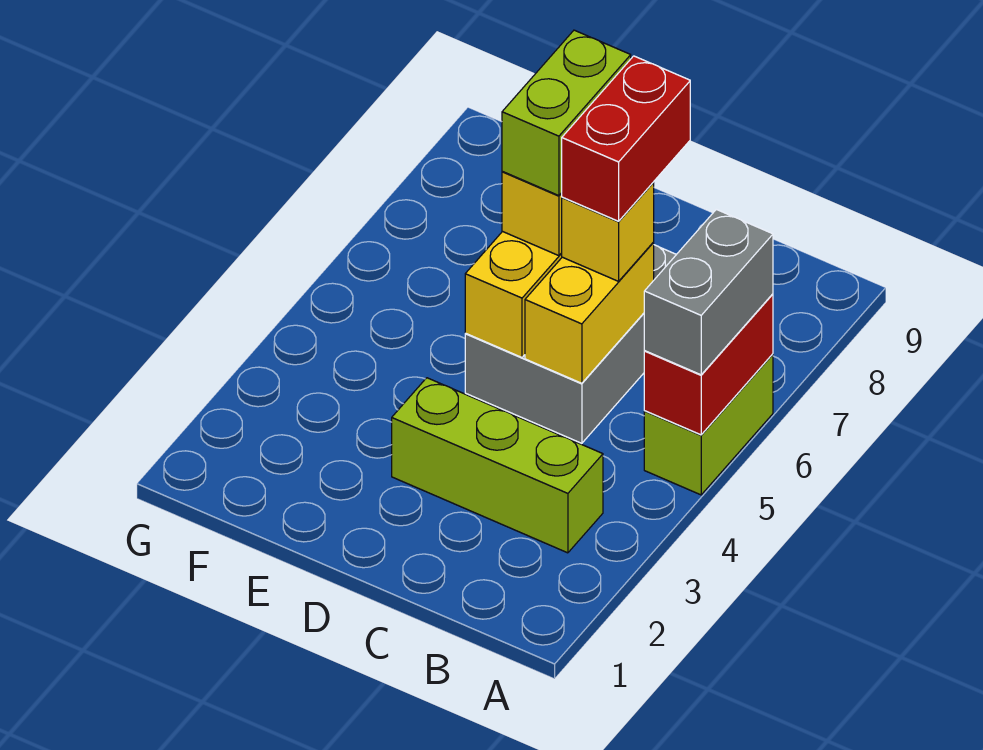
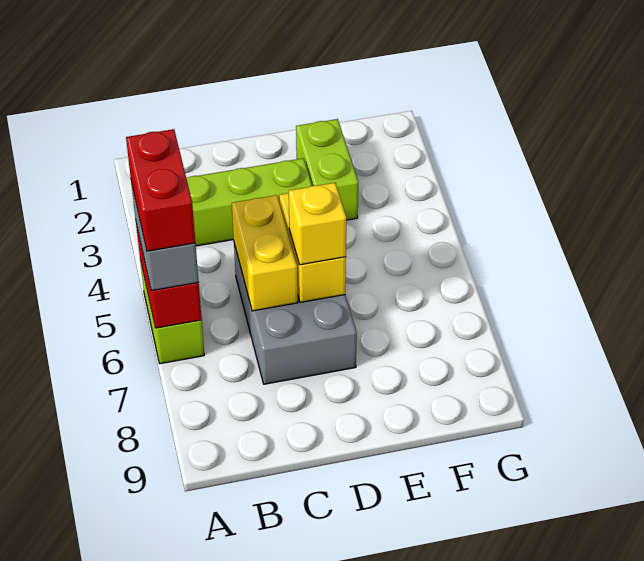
yellow 1x1 brick [561,183,654,281] -> none
red 1x2 brick [562,56,690,221] -> red 1x2 brick moved to [126,129,195,251]
lime 1x2 brick [502,30,631,196] -> lime 1x2 brick moved to [296,119,358,220]

